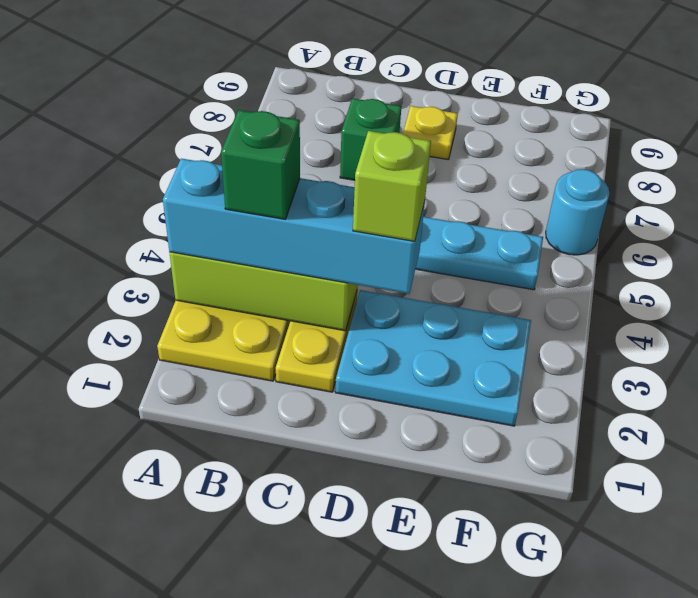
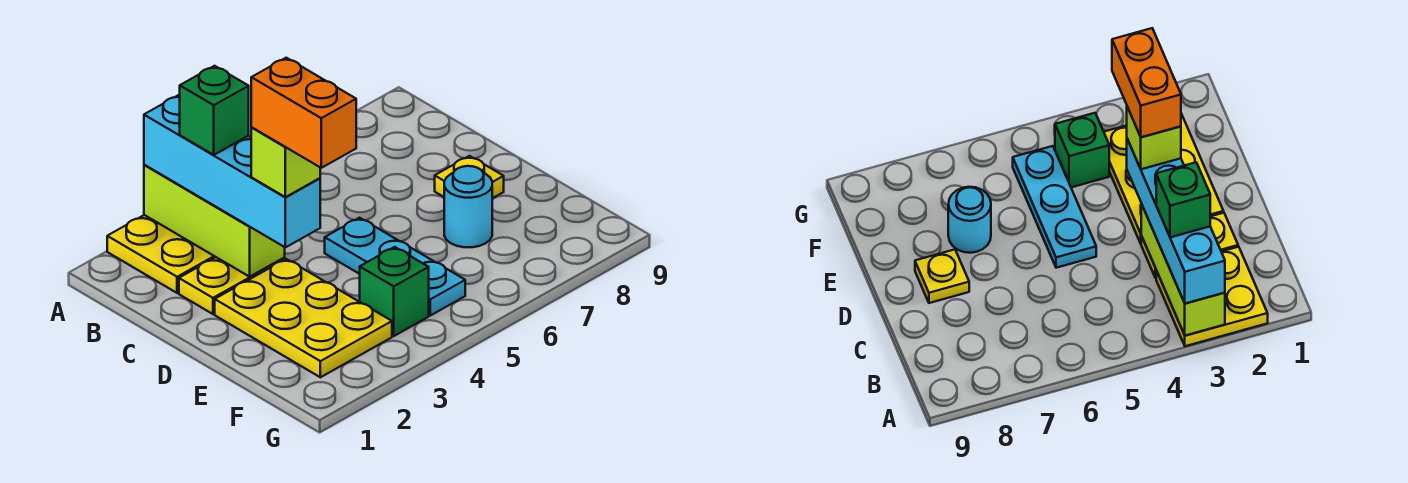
green 1x1 brick [340,98,401,180] -> green 1x1 brick moved to [360,247,429,336]
cyan 2x3 plate [335,290,531,426] -> yellow 2x3 plate [215,259,392,377]
none -> orange 1x2 brick [251,58,356,168]
cyan 1x1 round brick [546,169,609,255] -> cyan 1x1 round brick moved to [444,166,492,247]

